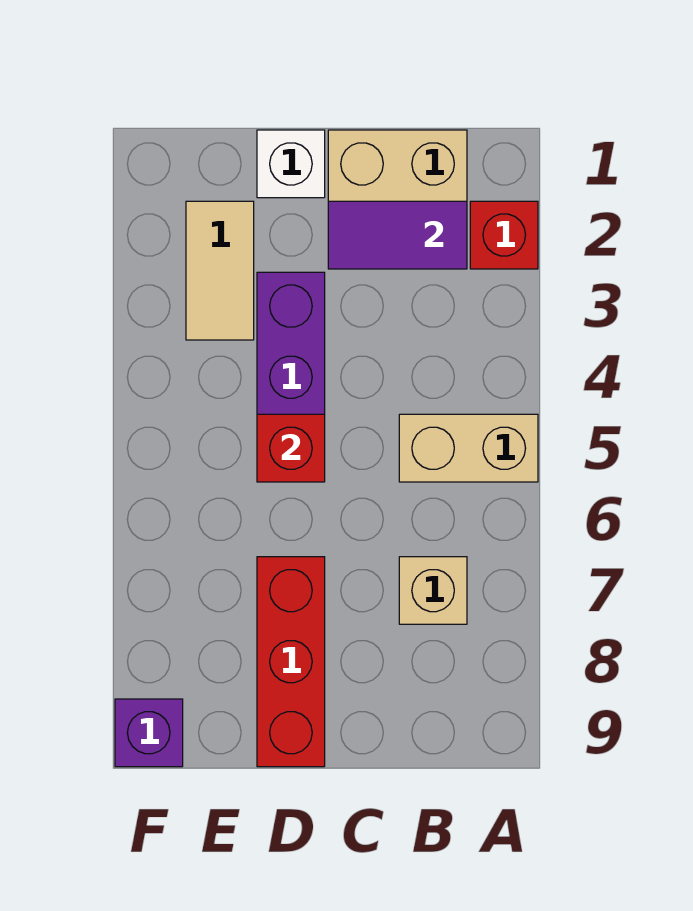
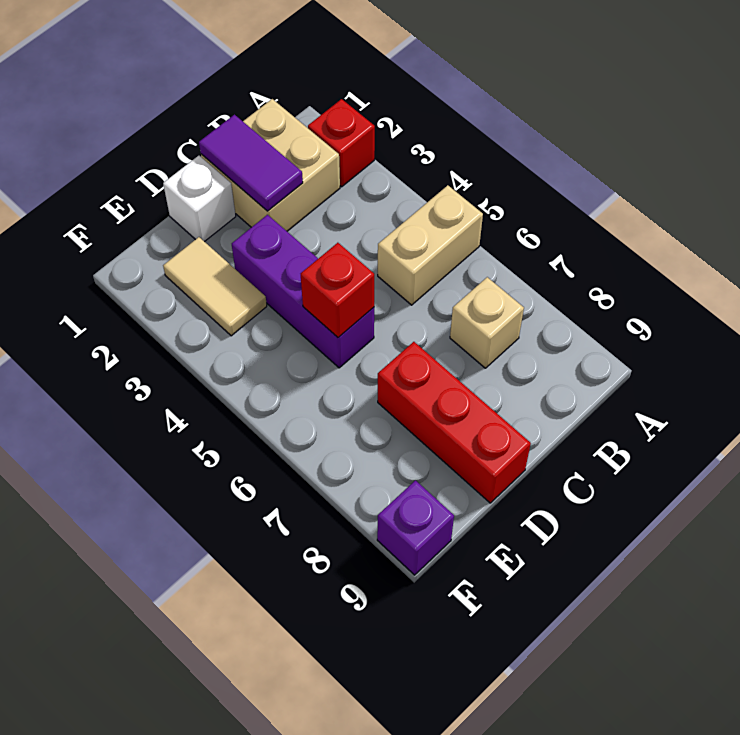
purple 1x2 tile [328,201,467,269] -> purple 1x2 tile turned to [199,115,303,211]

